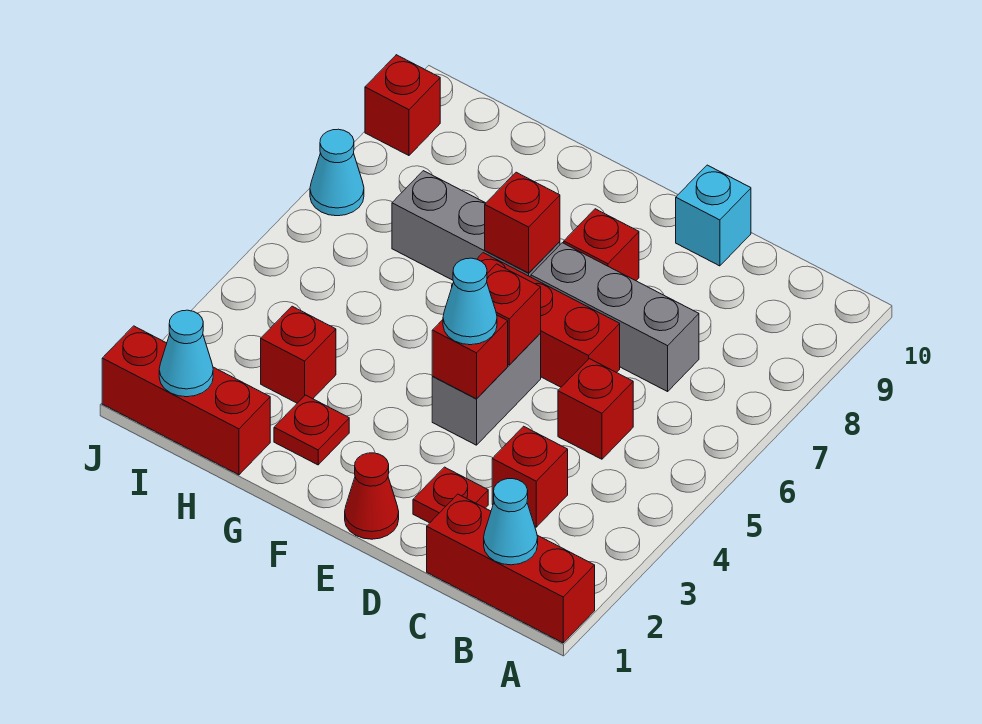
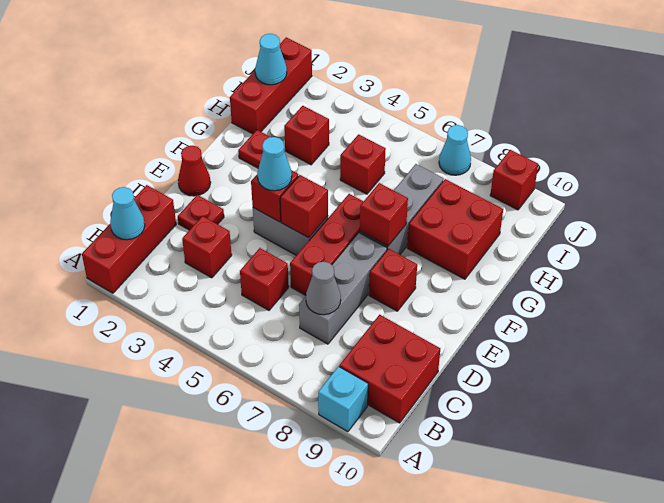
none -> red 2x2 brick [339,315,440,423]
none -> grey 1x1 cone [306,262,341,315]
cyan 1x1 brick [676,165,751,266] -> cyan 1x1 brick moved to [318,366,368,432]
none -> red 2x2 brick [407,179,503,279]
none -> red 1x1 brick [340,134,386,194]

